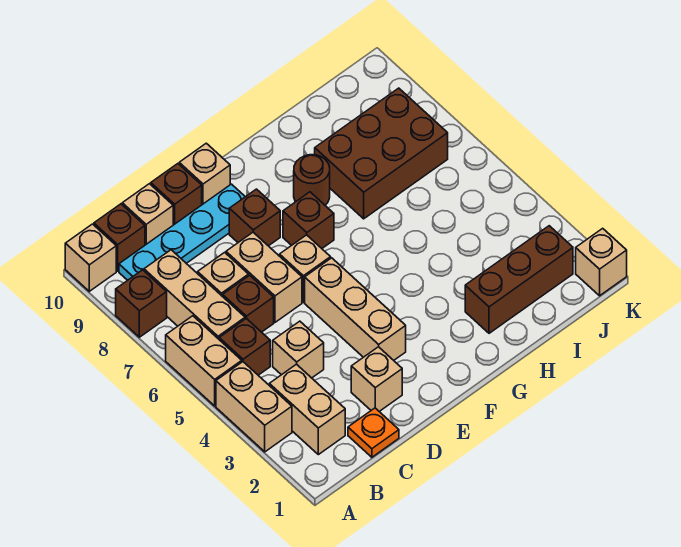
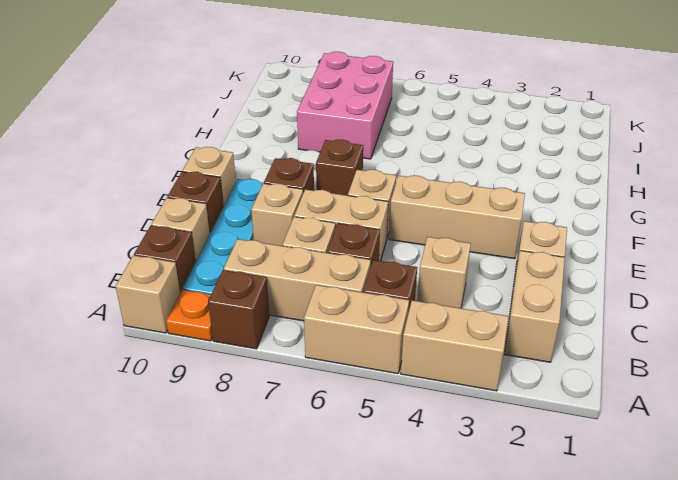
tan 1x2 brick [269,364,345,455] -> tan 1x2 brick turned to [505,251,565,362]
orange 1x1 plate [348,408,399,457] -> orange 1x1 plate moved to [166,290,213,341]
brown 1x1 round brick [294,155,330,205] -> none
brown 1x3 brick [465,226,573,333] -> none
brown 2x3 brick [315,88,448,219] -> pink 2x3 brick [297,52,393,159]
tan 1x1 brick [576,228,627,296] -> tan 1x1 brick moved to [251,184,303,246]

